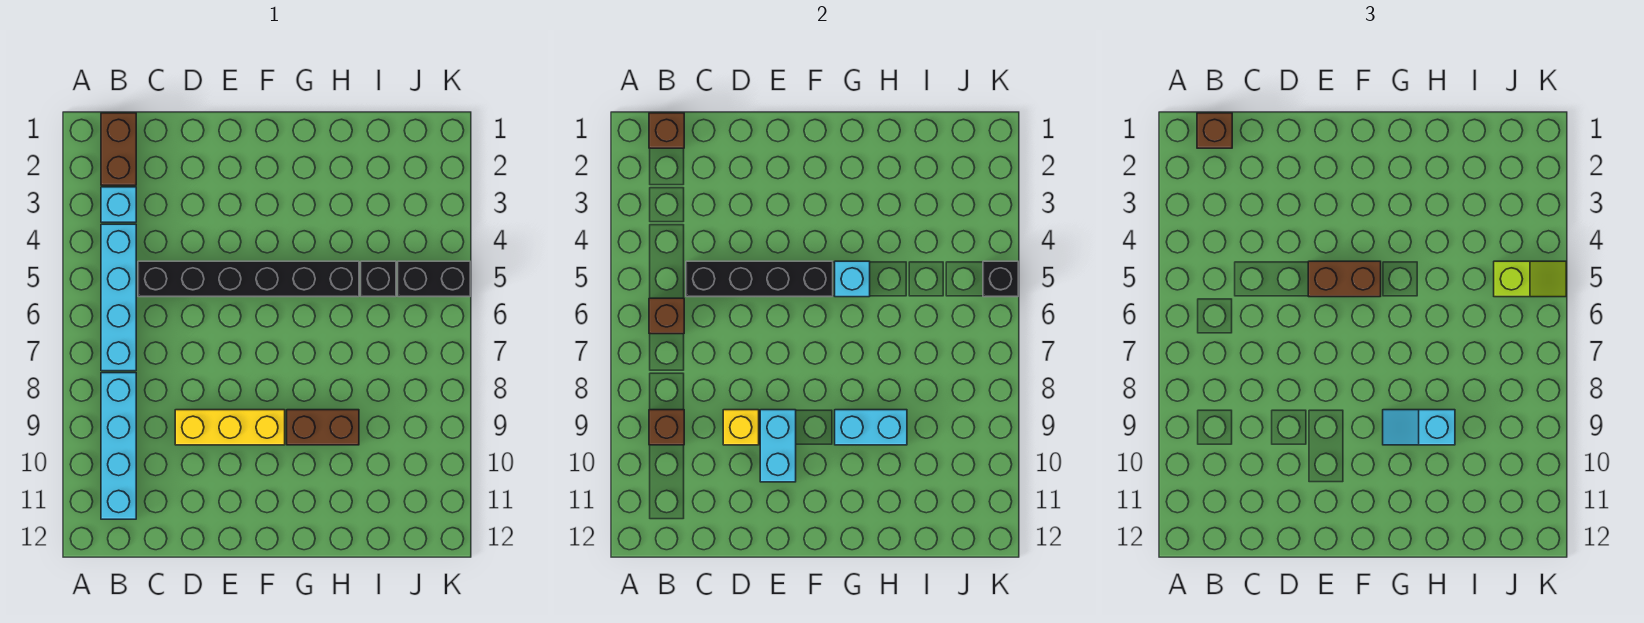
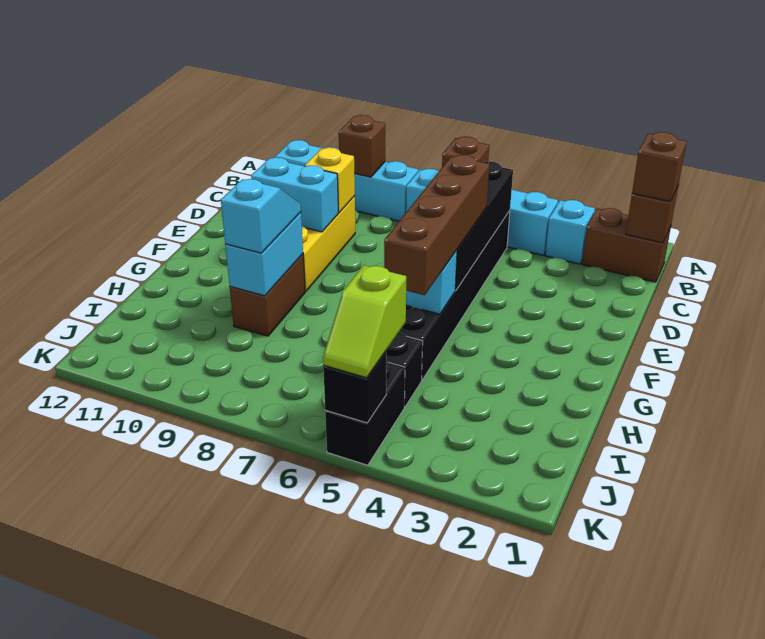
brown 1x2 brick [1308,261,1381,297] -> brown 1x4 brick [384,155,490,295]

